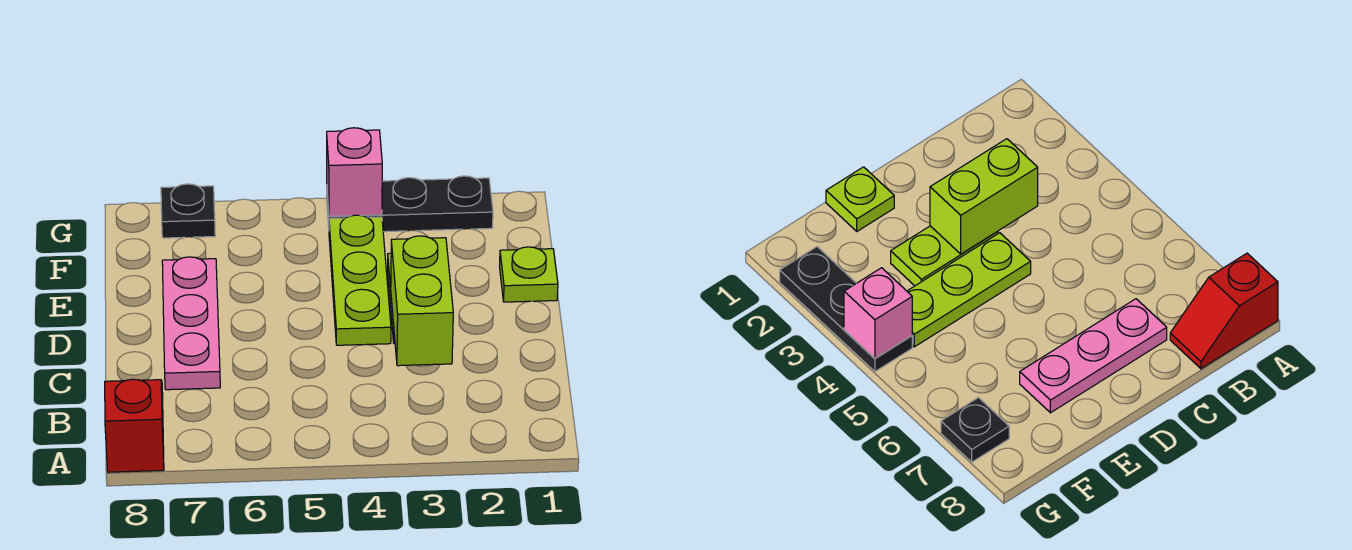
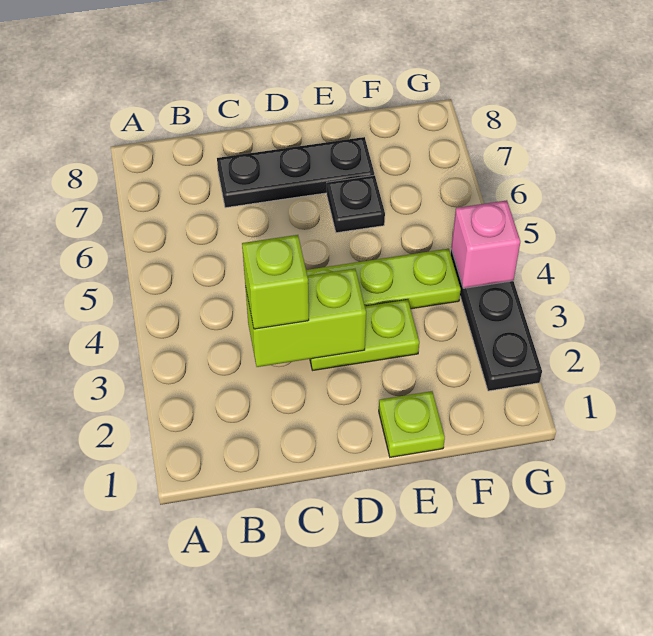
red 1x2 slope [105,379,164,472] -> none
none -> lime 1x1 brick [242,235,309,329]
pink 1x3 plate [162,257,220,390] -> black 1x3 plate [217,137,374,208]
black 1x1 plate [161,184,215,238] -> black 1x1 plate moved to [327,175,385,233]

